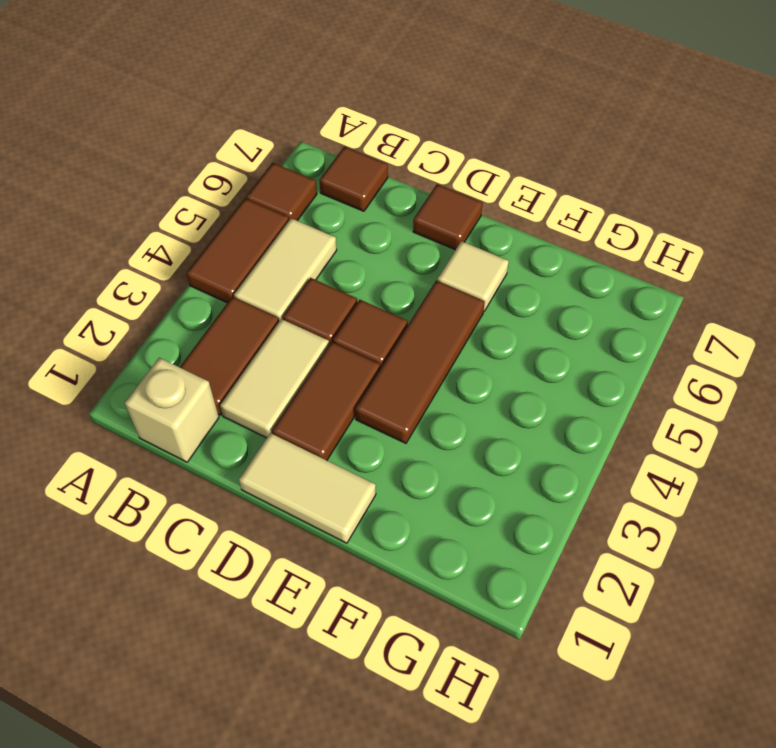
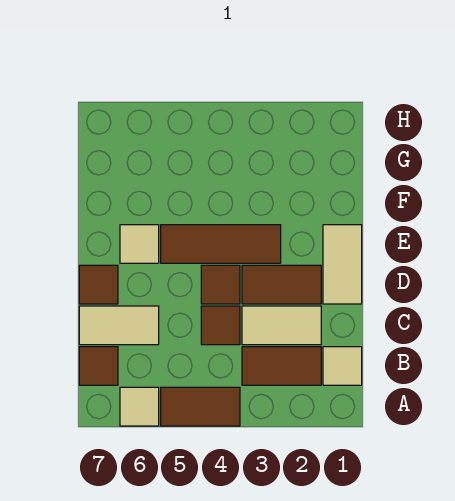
brown 1x1 tile [246,163,317,221] -> tan 1x1 tile [120,387,159,426]
tan 1x1 brick [125,358,219,462] -> tan 1x1 tile [323,347,362,385]
tan 1x2 tile [234,218,337,321] -> tan 1x2 tile moved to [79,306,159,345]

